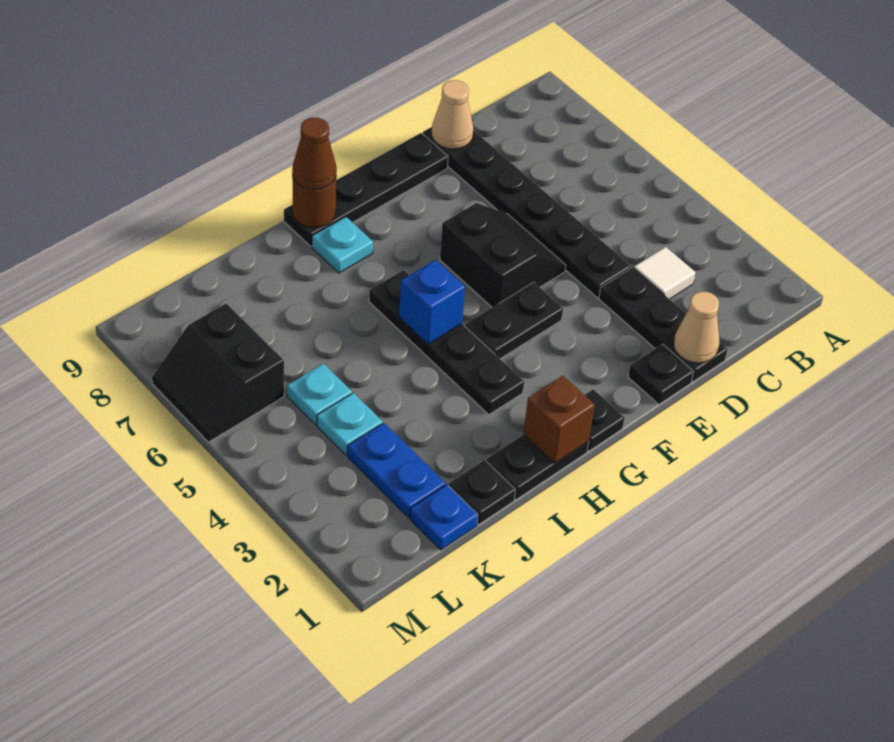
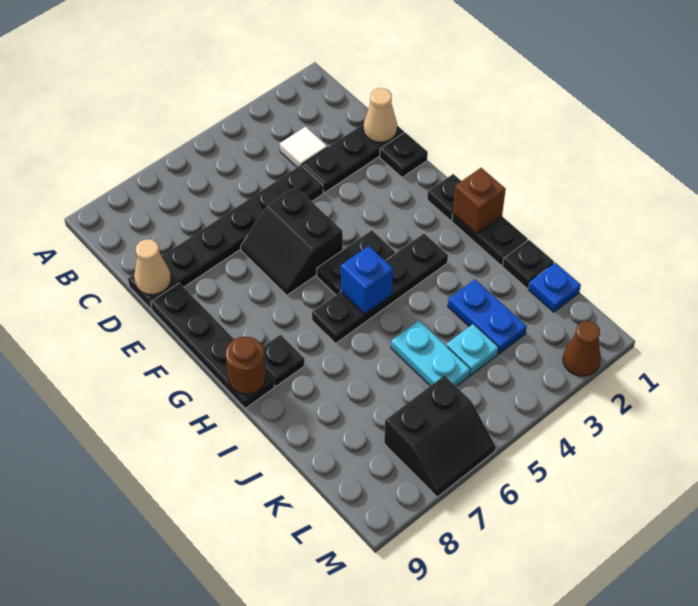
black 2x2 slope [440,203,566,307] -> black 2x2 slope turned to [241,187,343,295]
black 1x2 plate [465,282,563,359] -> black 1x2 plate turned to [317,230,395,295]
cyan 1x1 plate [312,217,373,273] -> black 1x1 plate [263,335,305,386]
brown 1x1 cone [292,118,337,190] -> brown 1x1 cone moved to [563,321,601,376]
blue 1x2 plate [347,423,446,518] -> blue 1x2 plate turned to [448,279,527,354]
cyan 1x1 plate [287,364,352,425] -> cyan 1x2 plate [391,320,470,387]

